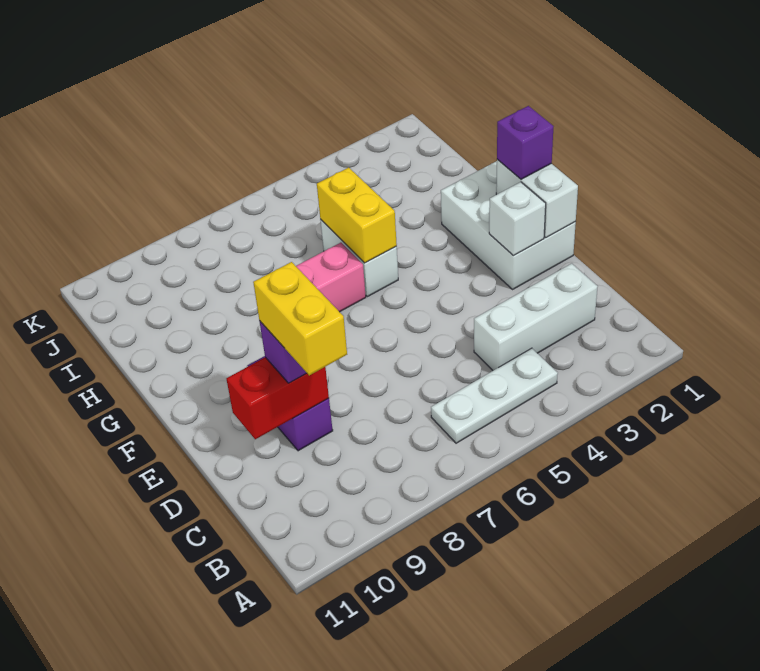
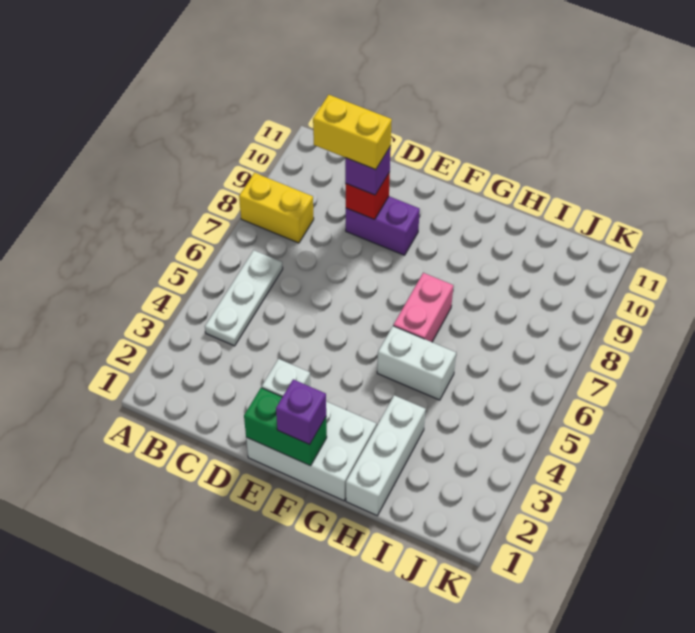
white 1x3 brick [474,263,598,370] -> white 1x3 brick moved to [346,395,426,516]
red 1x2 brick [226,357,329,439] -> red 1x1 brick [345,172,390,219]
white 1x2 brick [496,159,578,238] -> green 1x2 brick [244,388,327,466]
yellow 1x2 brick [317,168,397,263] -> yellow 1x2 brick moved to [239,173,314,243]

